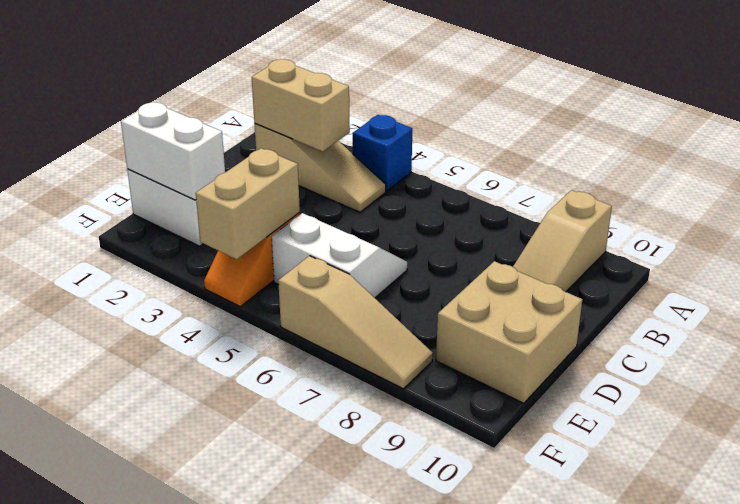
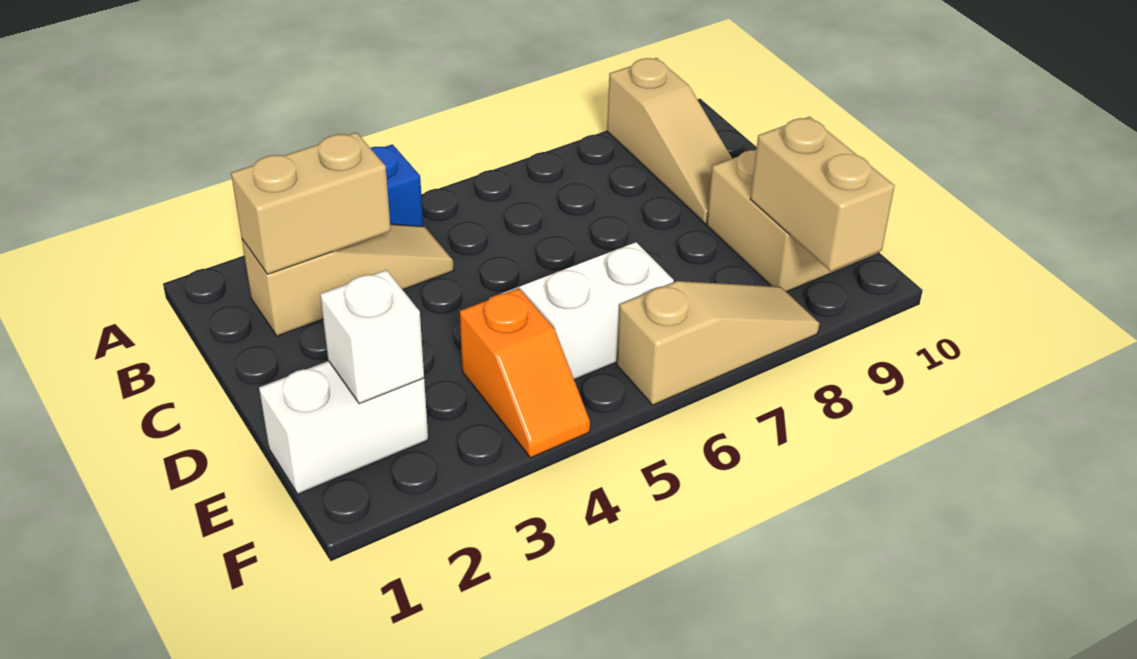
white 1x2 brick [121,102,225,200] -> white 1x1 brick [320,270,424,404]
tan 1x2 brick [196,148,300,259] -> tan 1x2 brick moved to [751,117,895,271]

